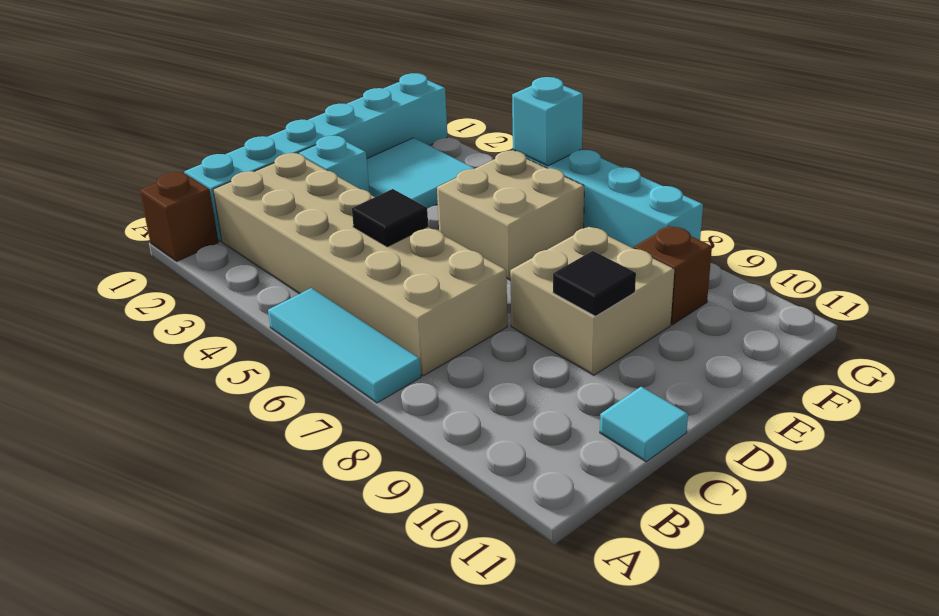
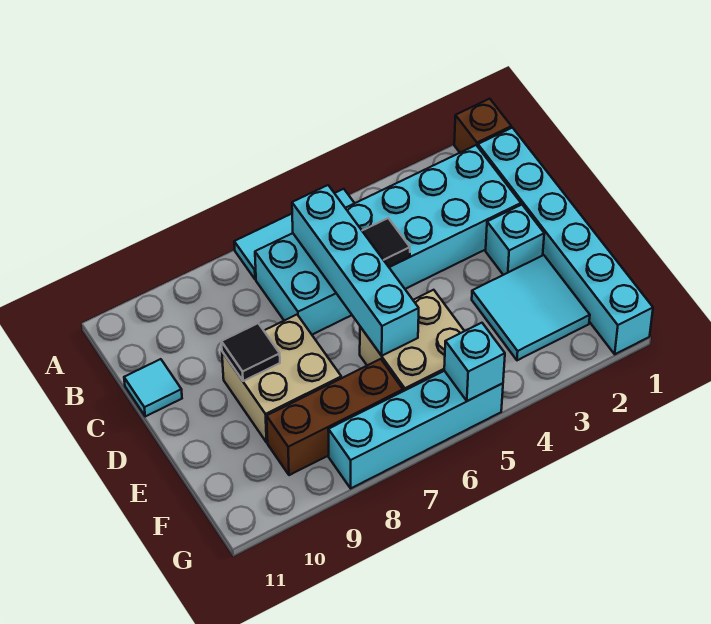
tan 2x6 brick [213,153,507,376] -> cyan 2x6 brick [255,145,521,335]
none -> cyan 1x4 brick [292,185,419,356]
brown 1x1 brick [633,226,712,325] -> brown 1x3 brick [267,359,403,475]

